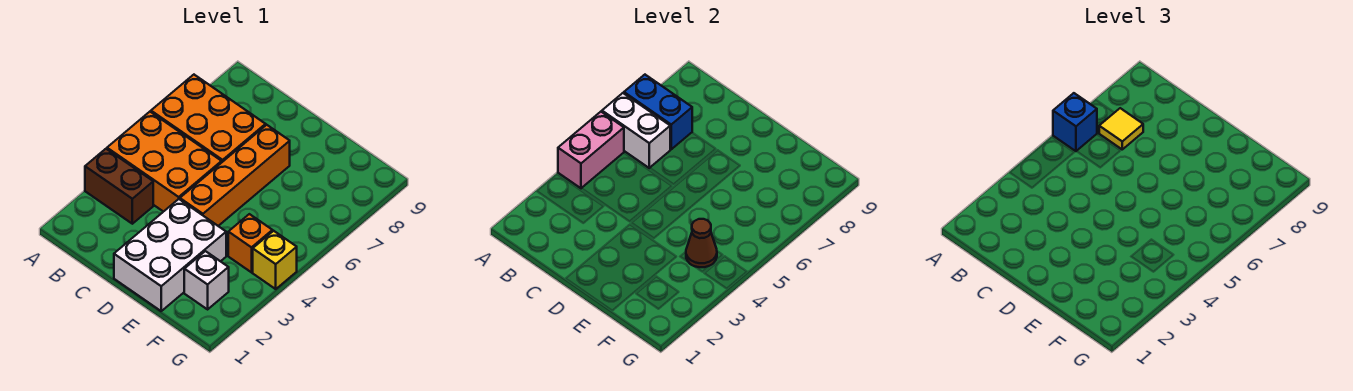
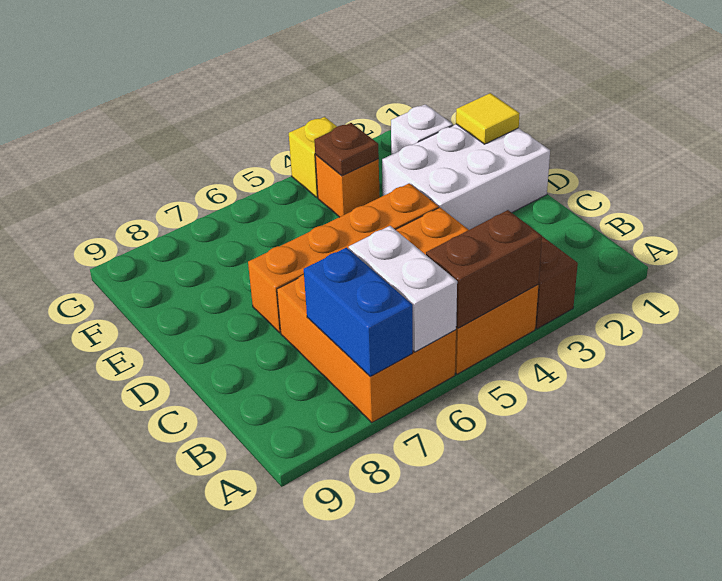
pink 1x2 brick [558,112,624,188] -> brown 1x2 brick [426,210,542,328]
blue 1x1 brick [1053,93,1097,151] -> none
yellow 1x1 tile [1099,108,1143,149] -> yellow 1x1 tile moved to [456,93,520,144]
brown 1x1 cone [686,219,717,267] -> brown 1x1 plate [314,123,379,176]

